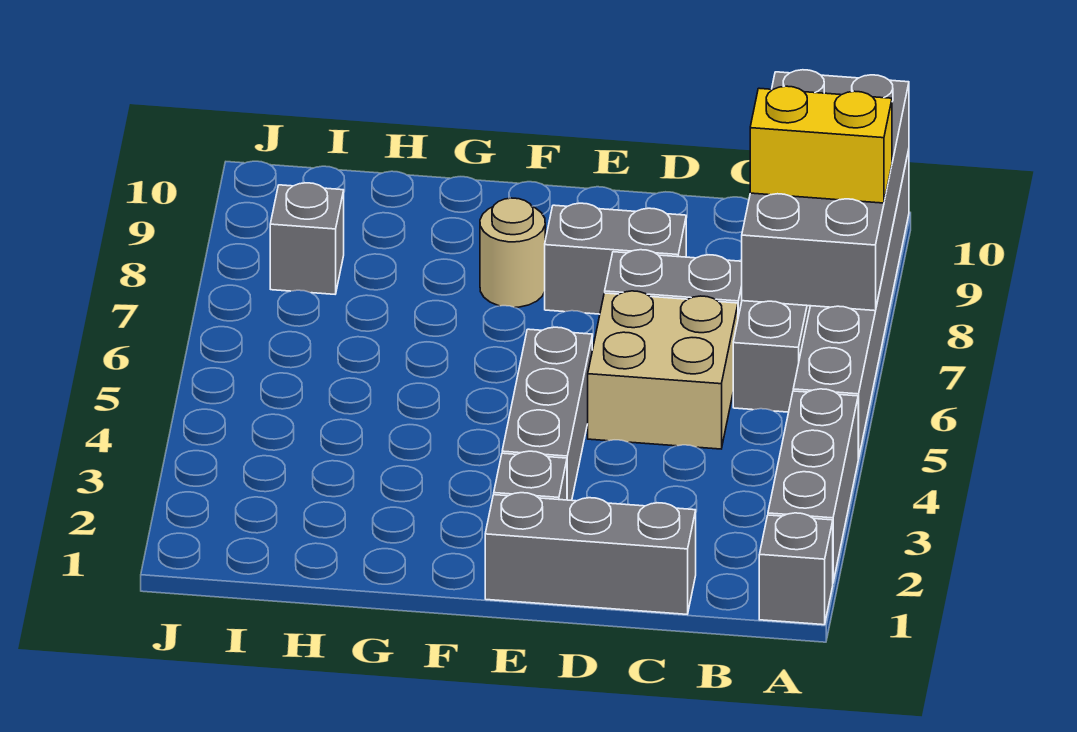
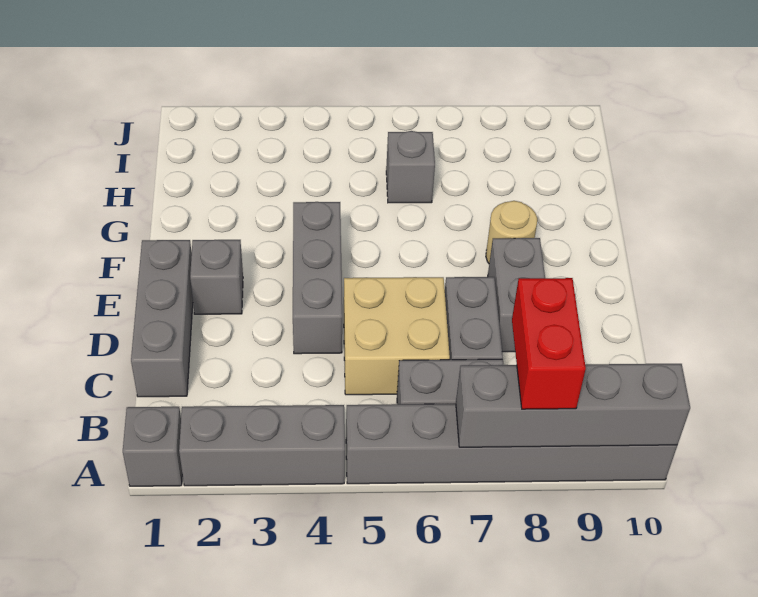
grey 2x4 brick [742,70,909,311] -> grey 1x4 brick [456,364,690,447]
yellow 1x2 brick [750,86,892,203] -> red 1x2 brick [512,278,586,409]
grey 1x3 brick [502,327,592,500] -> grey 1x3 brick turned to [293,202,342,354]
grey 1x1 brick [270,183,344,294] -> grey 1x1 brick moved to [386,131,435,203]

